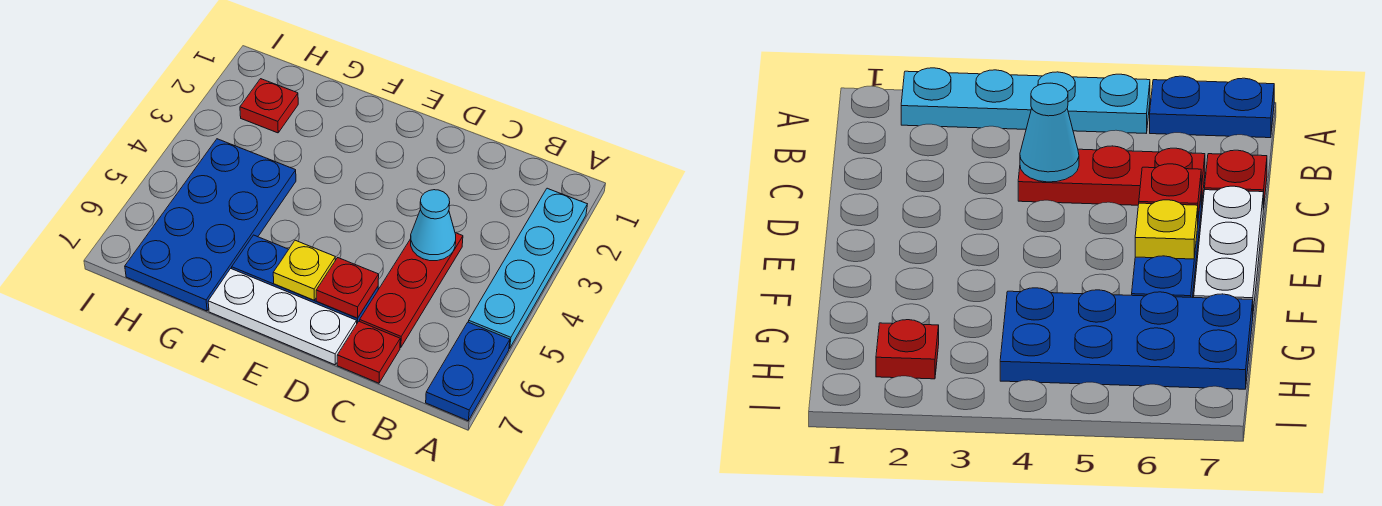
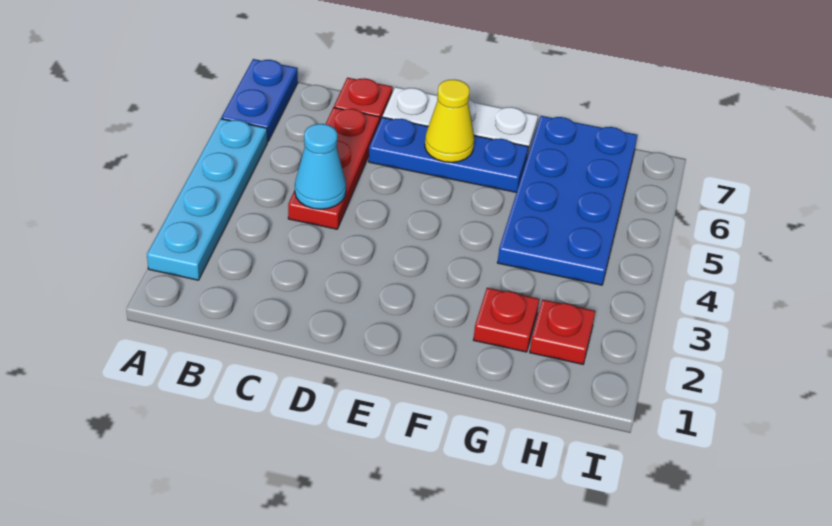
red 1x1 plate [316,258,379,318] -> red 1x1 plate moved to [474,288,539,352]
yellow 1x1 plate [273,240,335,300] -> yellow 1x1 cone [425,79,474,162]

